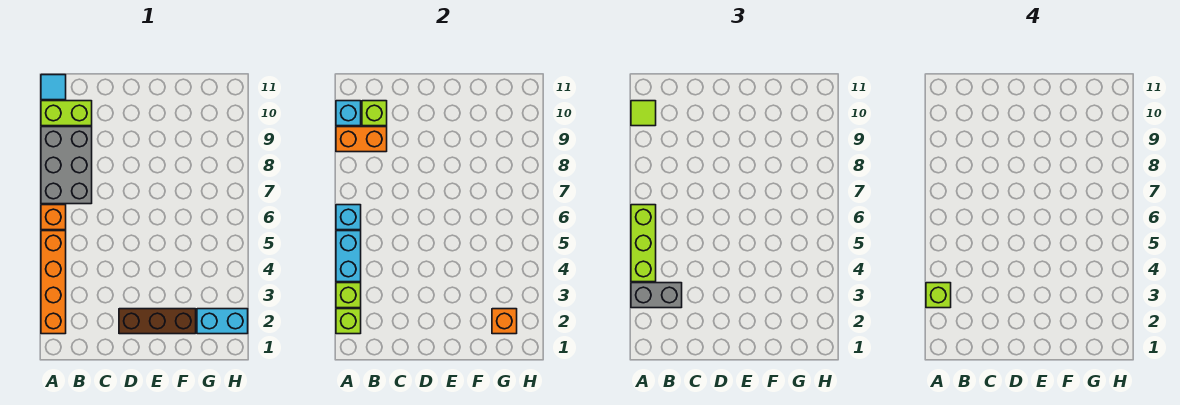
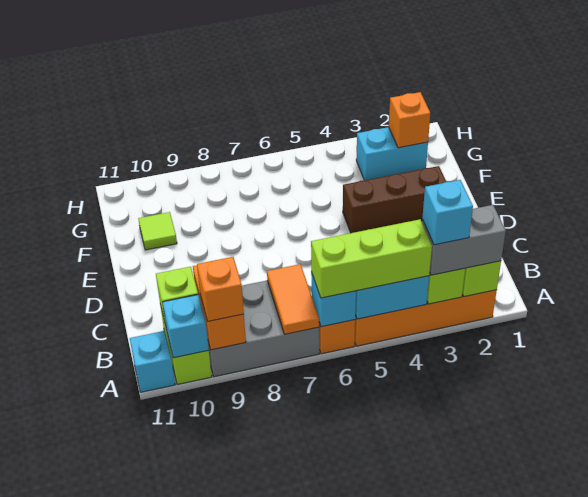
grey 1x2 brick [631,283,682,308] -> grey 1x2 brick turned to [422,205,506,275]
lime 1x1 brick [926,283,951,308] -> cyan 1x1 brick [422,180,473,245]
none -> orange 1x2 tile [267,264,319,334]
none -> orange 1x1 brick [197,257,244,321]
lime 1x1 tile [631,101,656,126] -> lime 1x1 tile moved to [138,212,177,250]
cyan 1x1 tile [41,75,66,100] -> cyan 1x1 brick [130,331,175,392]
brown 1x3 brick [119,309,196,334] -> brown 1x3 brick turned to [343,166,446,233]
cyan 1x2 brick [197,309,248,334] -> cyan 1x2 brick turned to [356,127,428,180]

